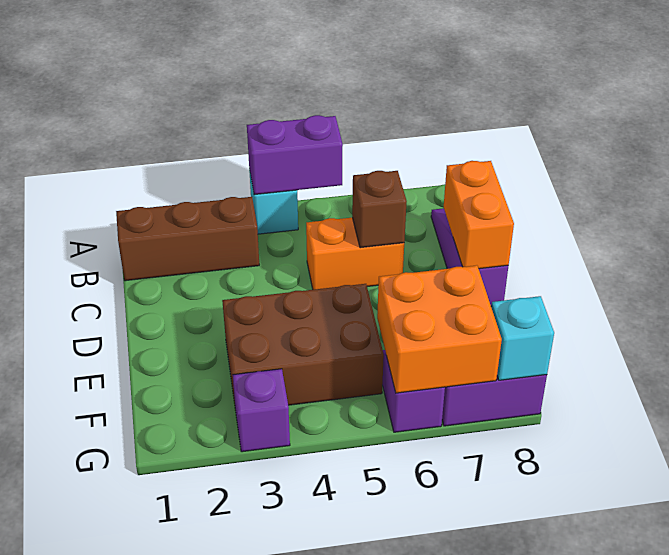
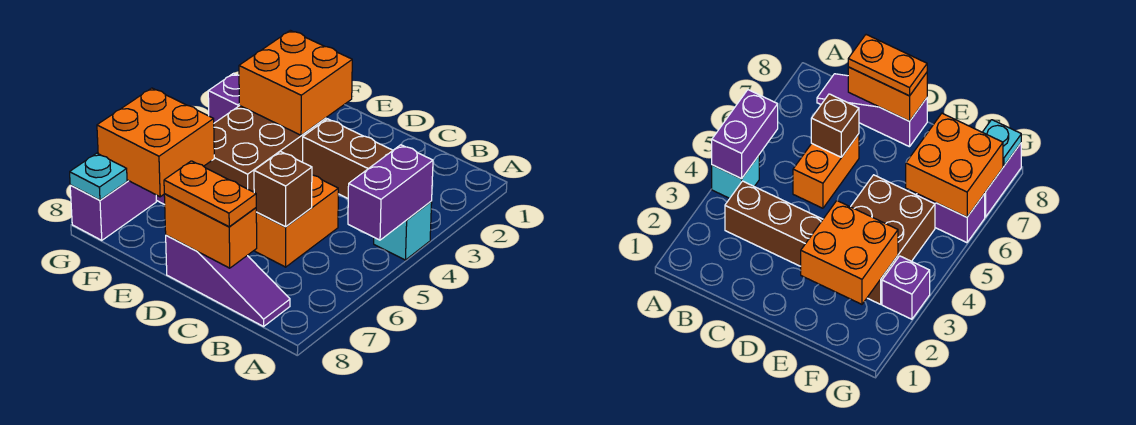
brown 1x3 brick [116,197,259,281] -> brown 1x3 brick turned to [303,119,393,198]
none -> orange 1x2 plate [164,161,256,227]
none -> orange 2x2 brick [239,30,352,135]
cyan 1x1 brick [491,296,554,380] -> cyan 1x1 plate [70,153,127,200]

